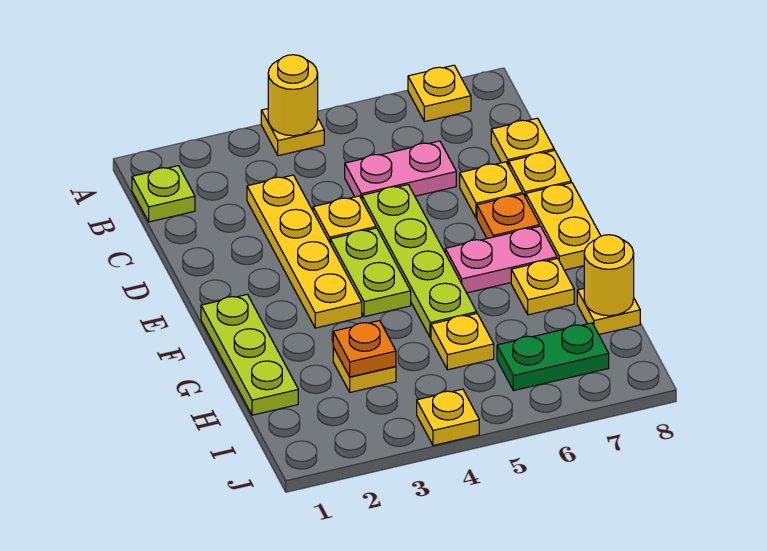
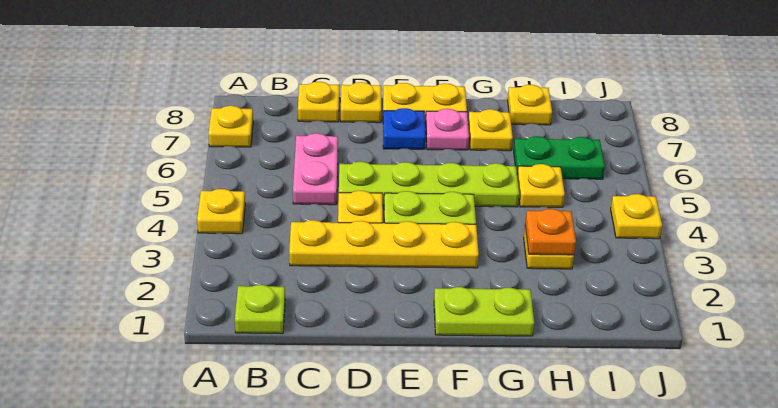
yellow 1x1 round brick [268,55,318,136] -> none
yellow 1x1 plate [460,162,523,218] -> none
orange 1x1 plate [477,194,540,239] -> blue 1x1 plate [383,108,425,149]
lime 1x3 plate [201,294,298,415] -> lime 1x2 plate [434,287,534,336]
pink 1x2 plate [445,226,557,293] -> pink 1x1 plate [426,109,469,150]
yellow 1x1 round brick [584,235,634,316] -> none
green 1x2 plate [497,323,609,391] -> green 1x2 plate turned to [514,136,605,179]

